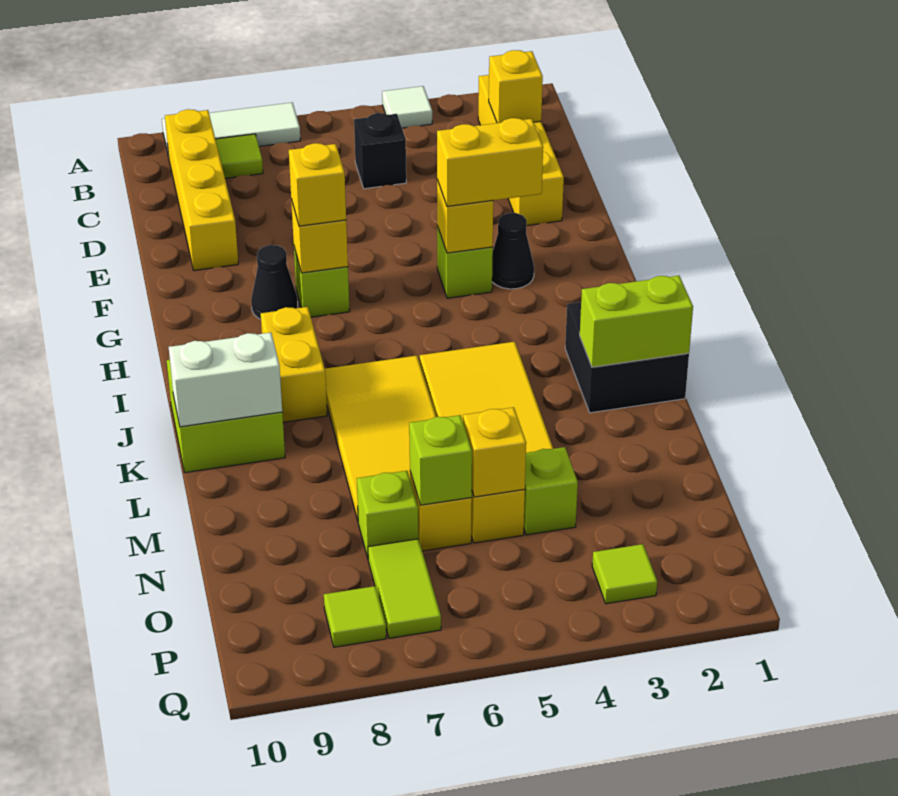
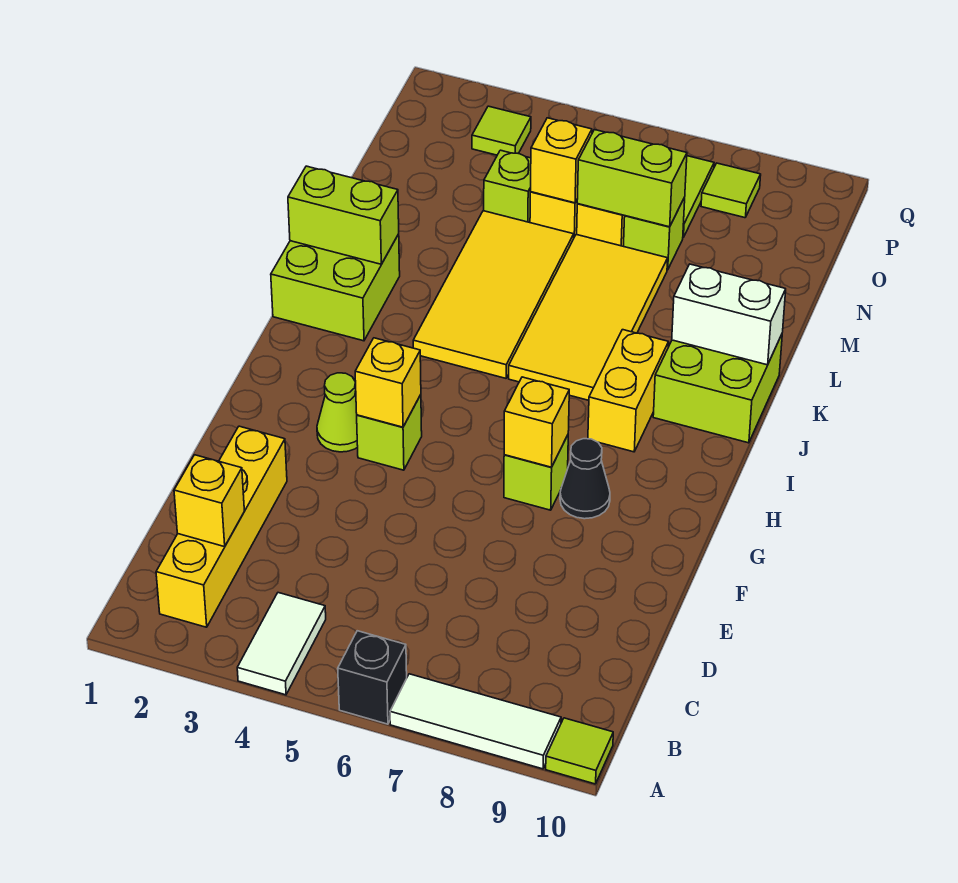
white 1x1 tile [382,86,432,128] -> white 1x2 tile [237,593,326,695]
lime 1x1 tile [215,134,263,178] -> lime 1x1 tile moved to [546,718,613,784]
yellow 1x4 brick [165,109,238,270] -> none
black 1x1 brick [354,113,406,189] -> black 1x1 brick moved to [338,631,407,724]
black 1x1 cone [492,213,534,289] -> lime 1x1 cone [317,373,358,452]
yellow 1x2 brick [437,118,543,207] -> none
yellow 1x1 brick [289,143,346,226] -> none
black 2x2 brick [565,302,689,413] -> lime 2x2 brick [271,234,400,341]
lime 1x1 brick [409,415,472,505] -> lime 1x2 brick [577,130,687,227]

